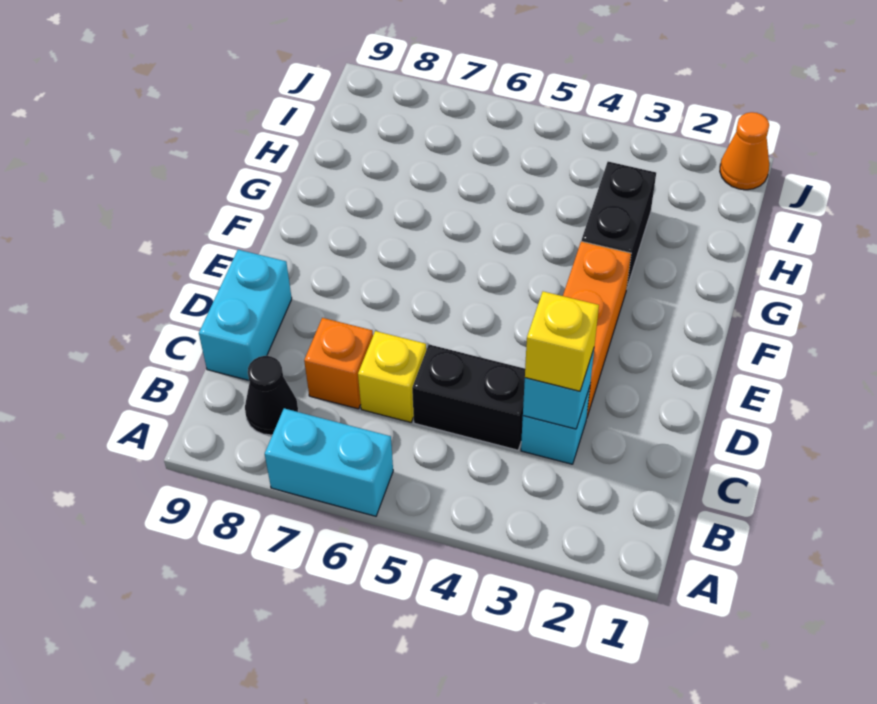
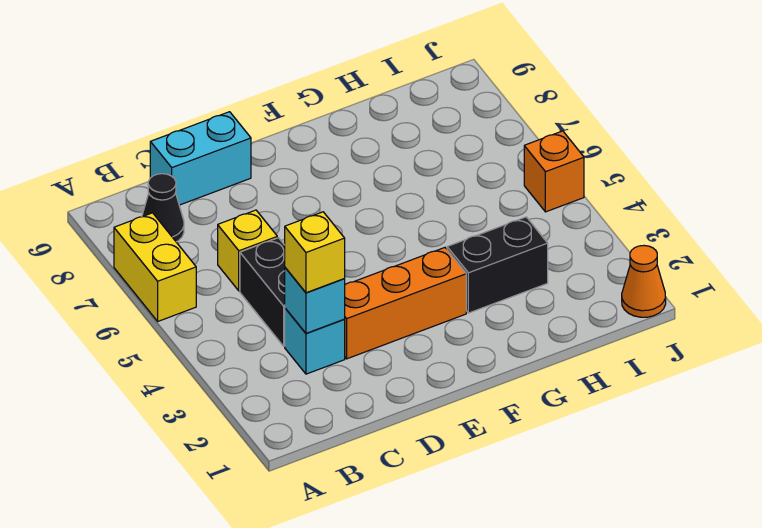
cyan 1x2 brick [265,408,393,516] -> yellow 1x2 brick [114,213,196,321]
orange 1x1 brick [304,318,373,409] -> orange 1x1 brick moved to [524,131,584,212]

